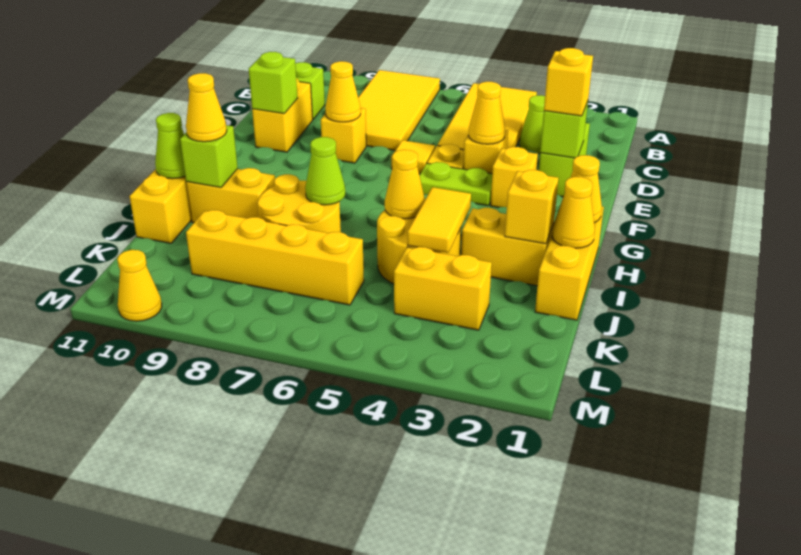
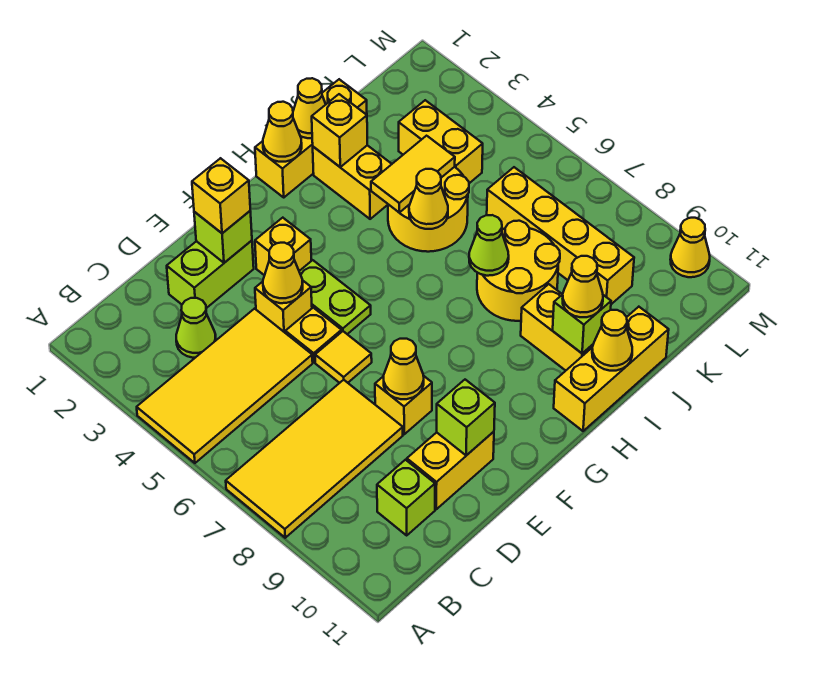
lime 1x1 cone [155,113,185,179] -> yellow 1x1 cone [592,310,632,371]

